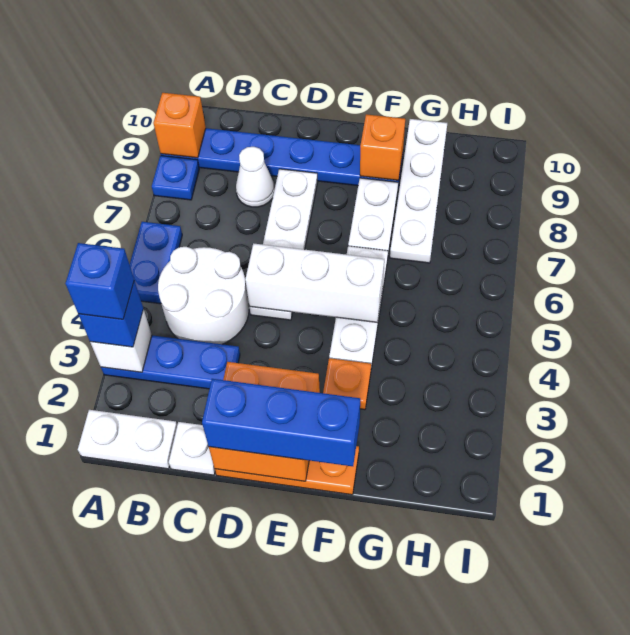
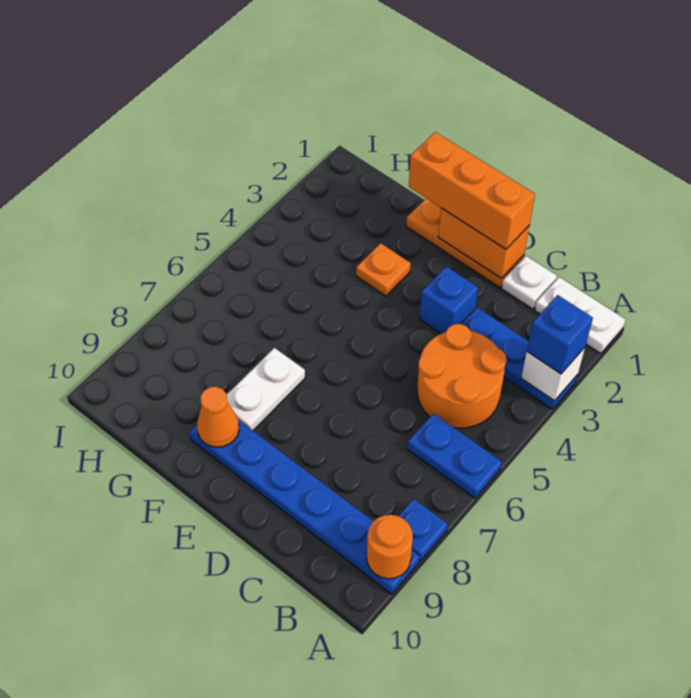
blue 1x1 brick [65,243,134,319] -> blue 1x1 brick moved to [420,266,478,334]
blue 1x2 plate [130,222,182,304] -> blue 1x2 plate turned to [407,414,502,498]
orange 1x1 brick [153,93,206,158] -> orange 1x1 round brick [367,515,413,579]
white 2x2 round brick [158,247,249,344] -> orange 2x2 round brick [417,324,507,428]
white 1x1 cone [236,147,275,207] -> none
orange 2x2 brick [209,362,320,481] -> orange 1x2 brick [438,208,529,278]
blue 1x3 brick [202,379,360,466] -> orange 1x3 brick [409,132,535,249]
white 1x4 plate [250,169,318,320] -> none
white 1x3 brick [245,243,384,322] -> none
white 1x3 plate [329,246,388,368] -> none
orange 1x1 brick [360,114,405,180] -> orange 1x1 cone [197,387,239,447]
white 1x4 plate [390,119,447,263] -> none

